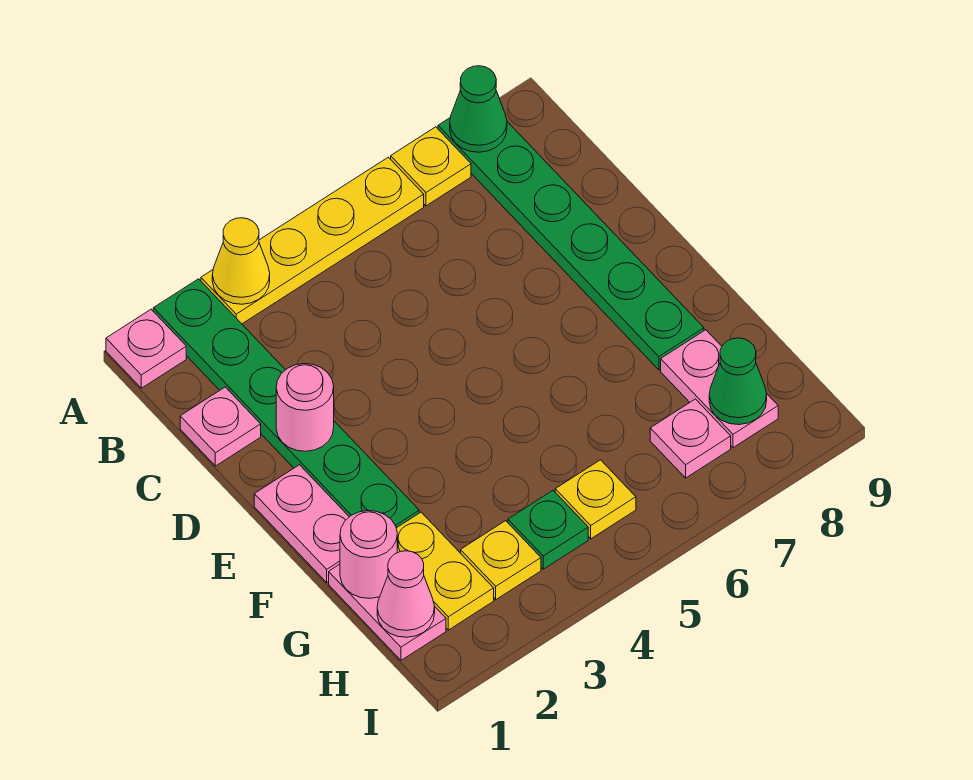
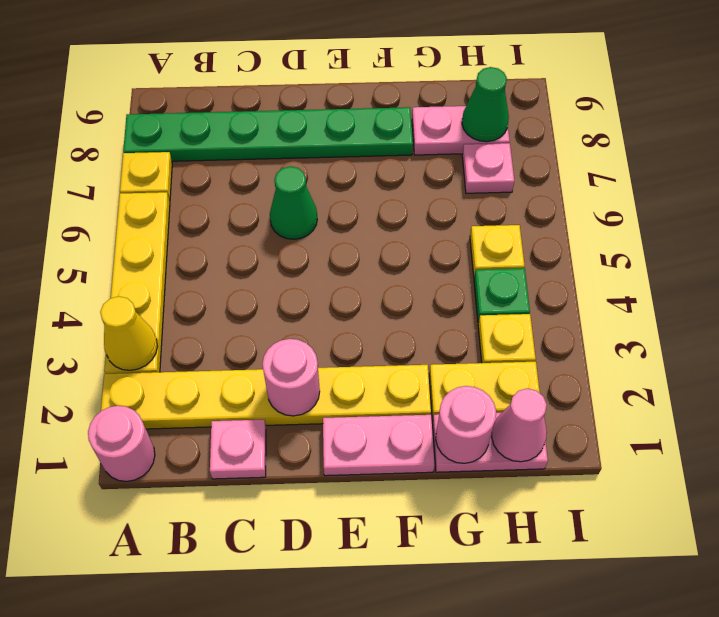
pink 1x1 plate [106,309,186,388] -> pink 1x1 round brick [88,406,155,481]
green 1x6 plate [153,279,419,528] -> yellow 1x6 plate [101,365,431,429]
green 1x1 cone [450,66,507,152] -> green 1x1 cone moved to [270,166,317,239]

